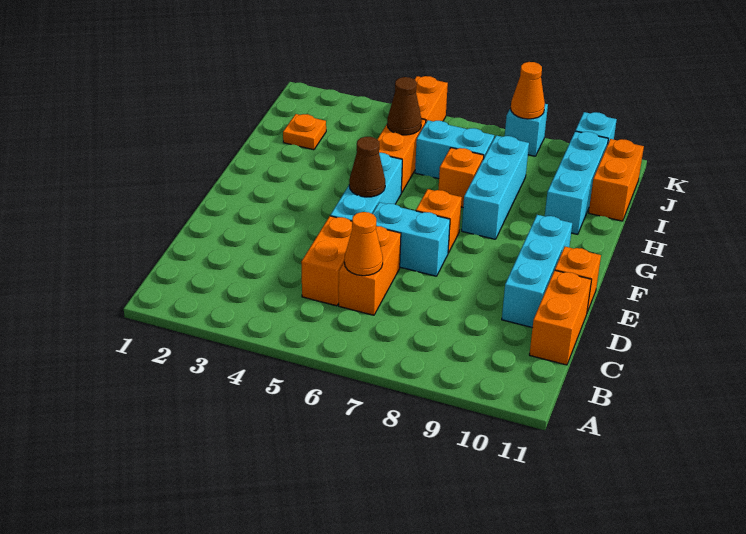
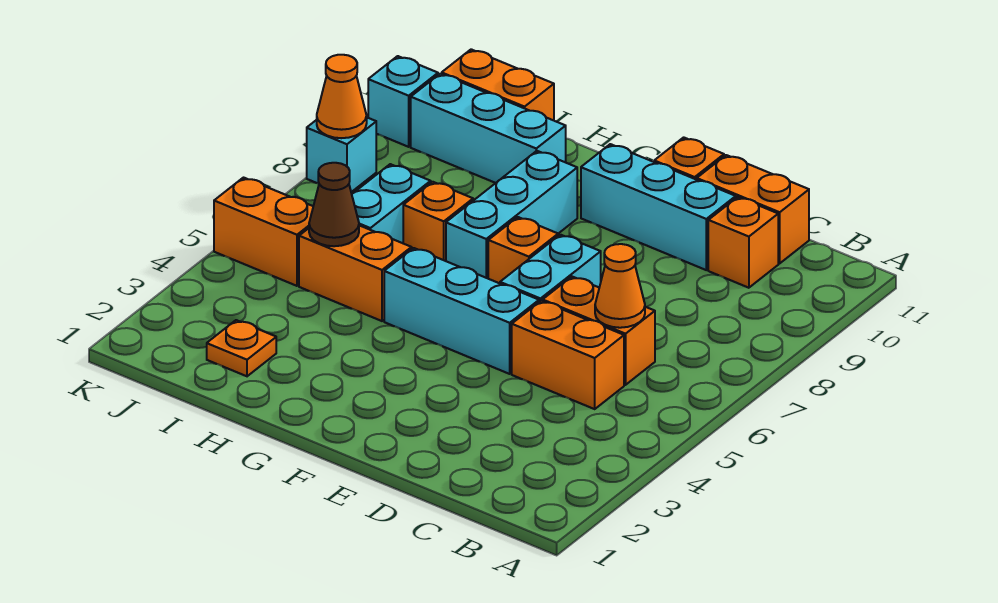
none -> orange 1x1 brick [708,197,778,288]
brown 1x1 cone [349,137,385,197] -> none
cyan 1x3 brick [462,136,529,239] -> cyan 1x3 brick turned to [446,151,577,278]

